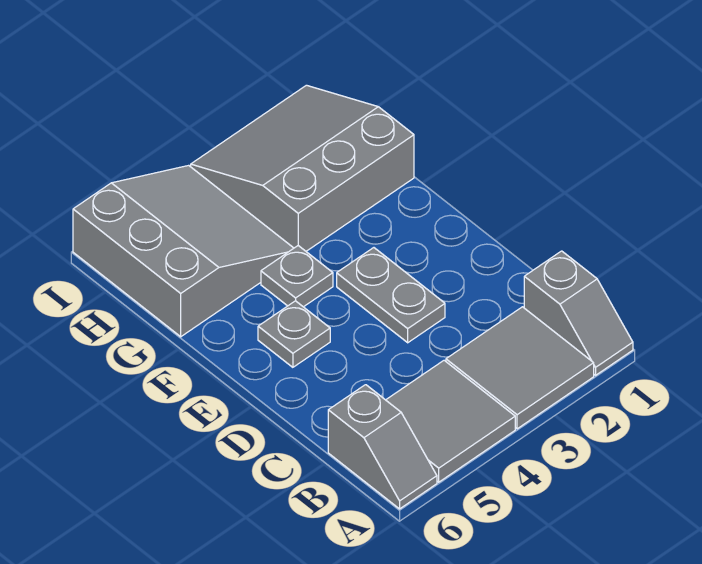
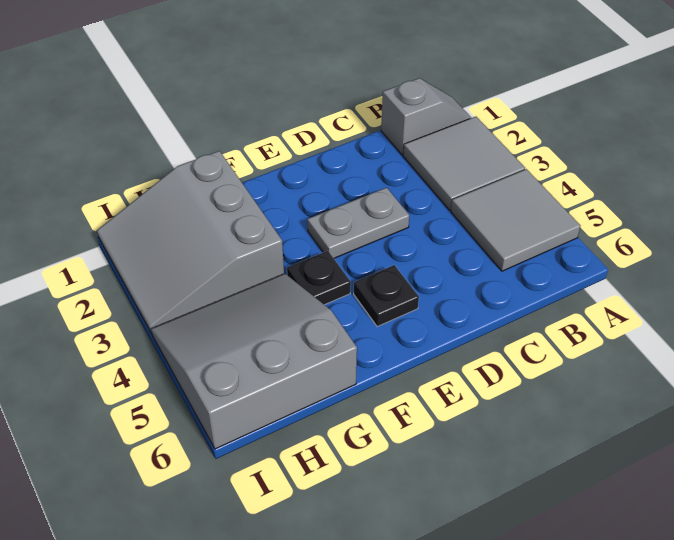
grey 1x2 slope [328,385,437,509] -> none
grey 1x1 plate [258,301,330,367] -> black 1x1 plate [354,265,419,327]
grey 1x1 plate [261,246,333,307] -> black 1x1 plate [287,251,351,305]

